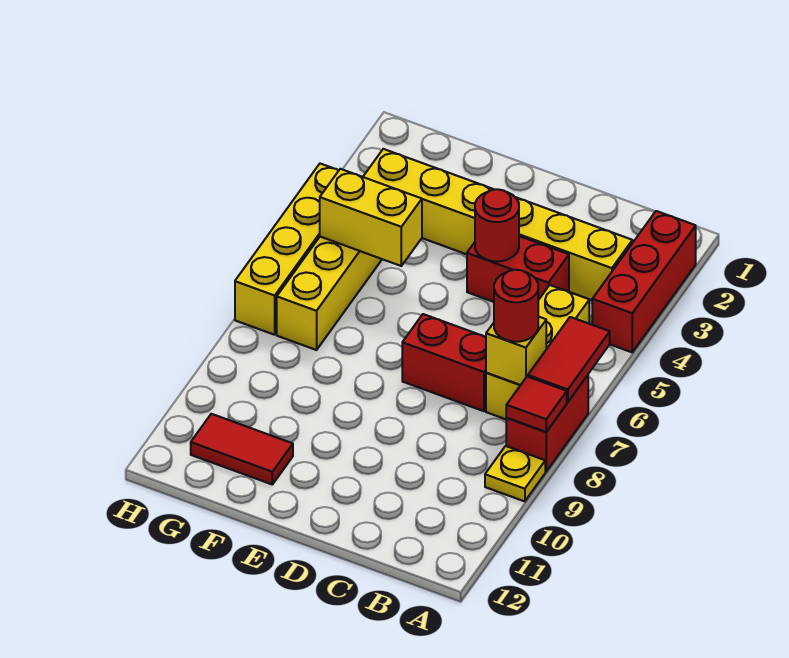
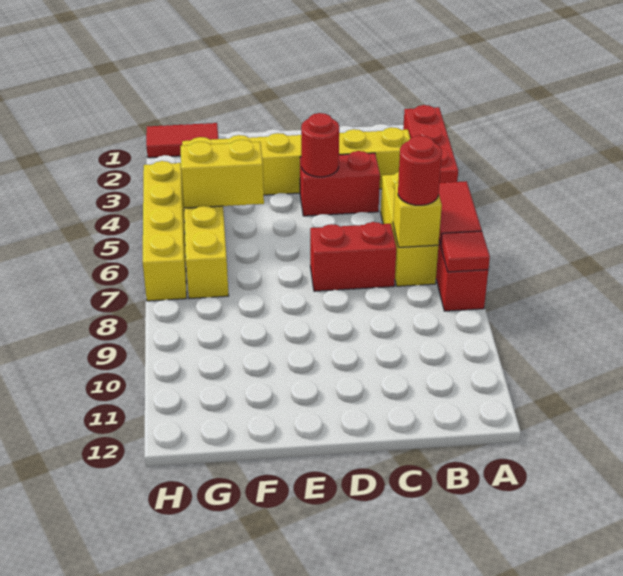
yellow 1x1 plate [485,446,545,501] -> none
red 1x2 tile [191,414,293,484] -> red 1x2 tile moved to [146,123,218,158]

